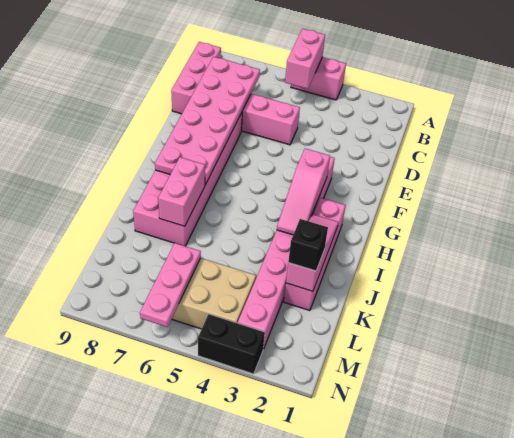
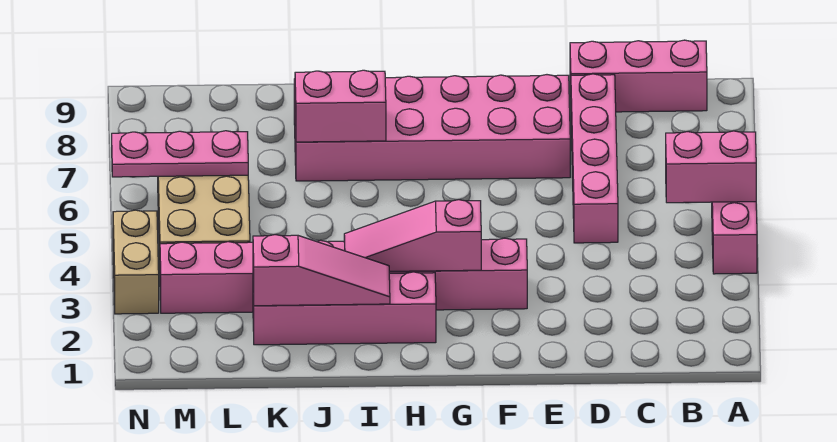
pink 2x6 plate [155,57,260,185] -> none
black 1x1 brick [288,219,328,271] -> none
black 1x2 brick [198,314,265,374] -> tan 1x2 brick [113,210,159,314]

